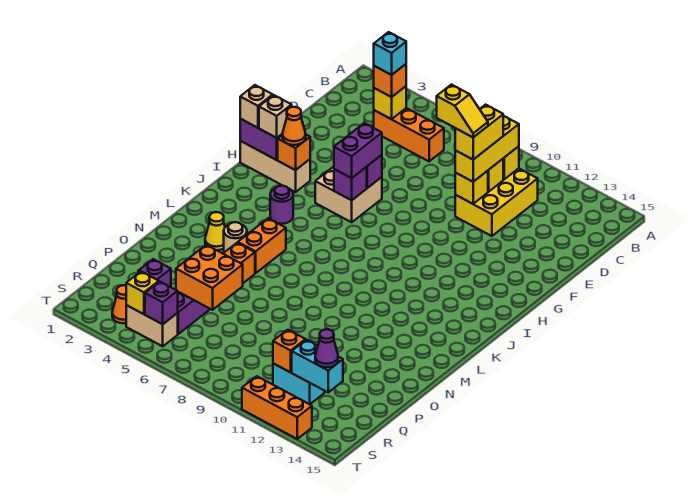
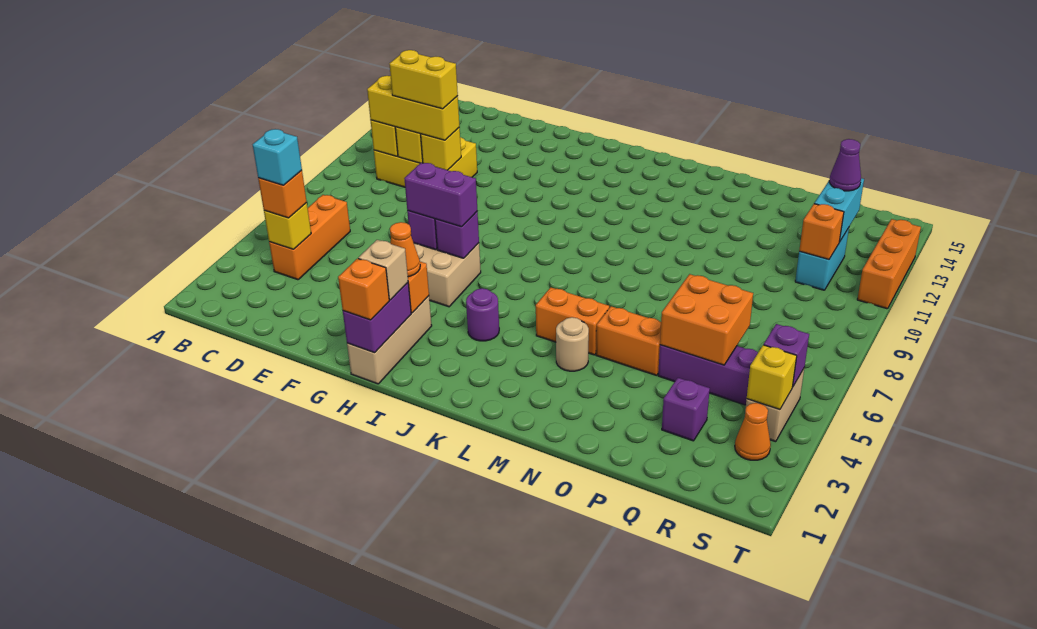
yellow 1x2 slope [437,85,488,137] -> none
tan 1x1 brick [240,85,273,128] -> orange 1x1 brick [338,259,389,320]
yellow 1x1 cone [205,212,225,250] -> none

